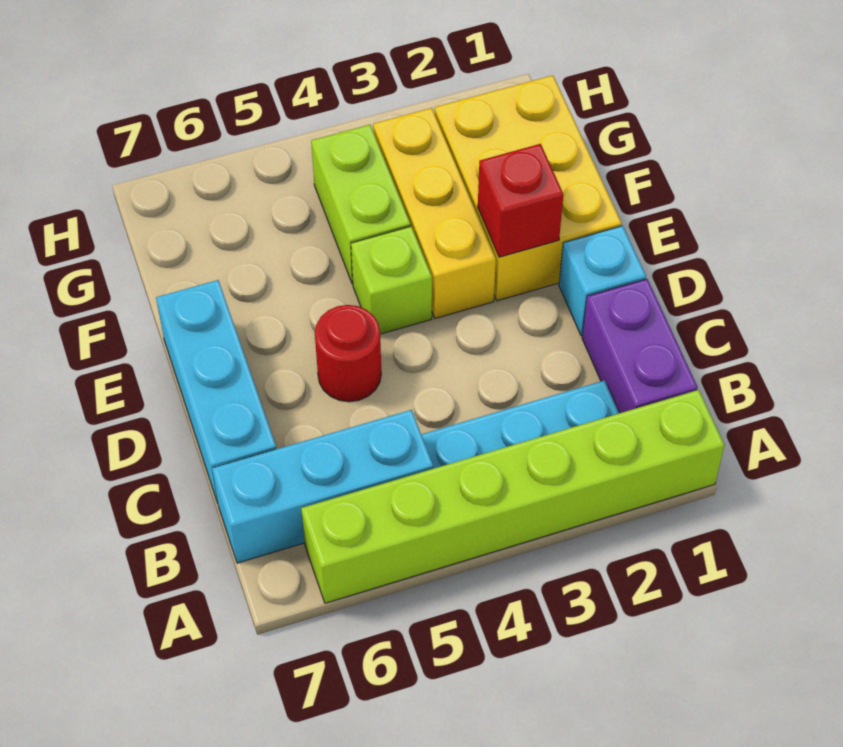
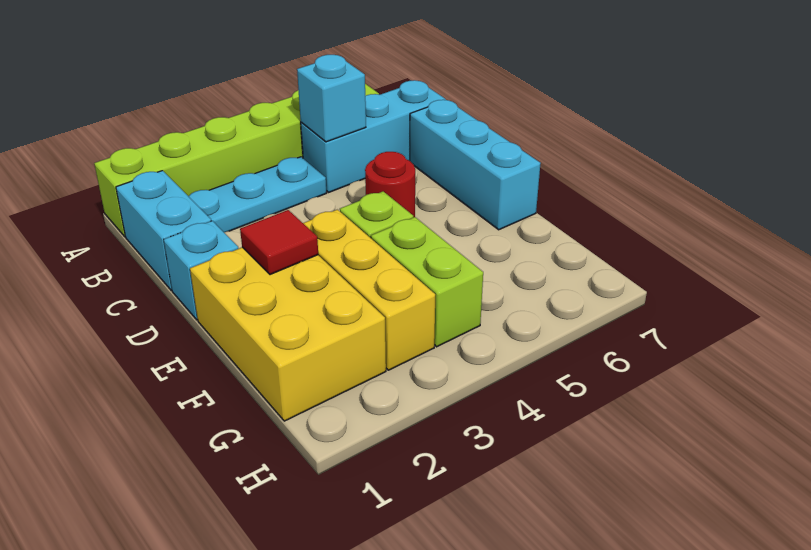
purple 1x2 brick [582,279,698,413] -> cyan 1x2 brick [116,171,211,290]
none -> cyan 1x1 brick [297,55,366,142]
red 1x1 brick [478,144,563,257] -> red 1x1 tile [240,210,318,275]

